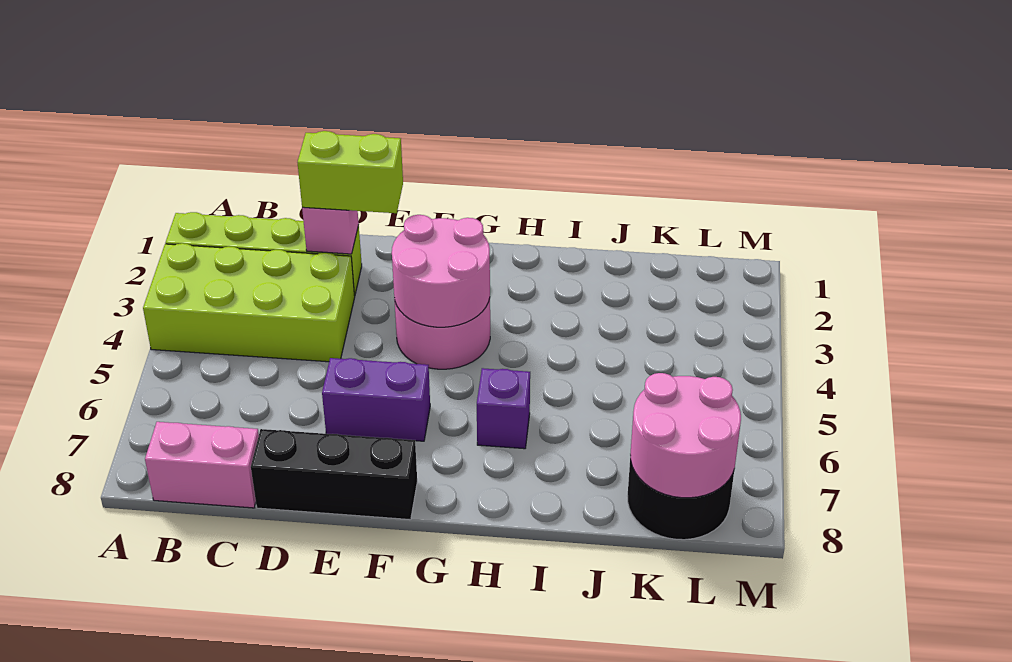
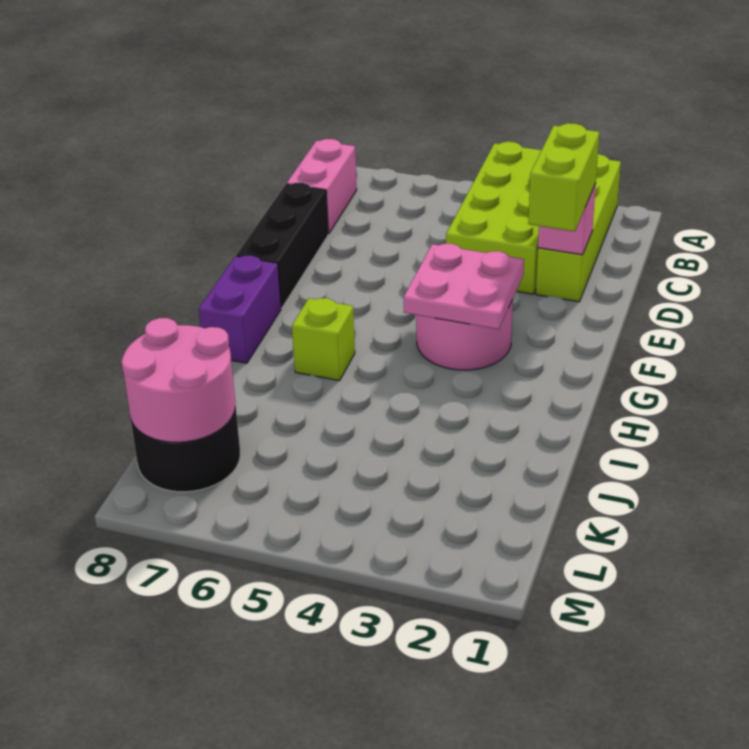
purple 1x2 brick [322,358,430,441] -> purple 1x2 brick moved to [199,256,281,363]
pink 2x2 round brick [392,215,490,327] -> pink 2x2 plate [404,244,524,329]
purple 1x1 brick [477,368,530,449] -> lime 1x1 brick [292,298,355,381]

